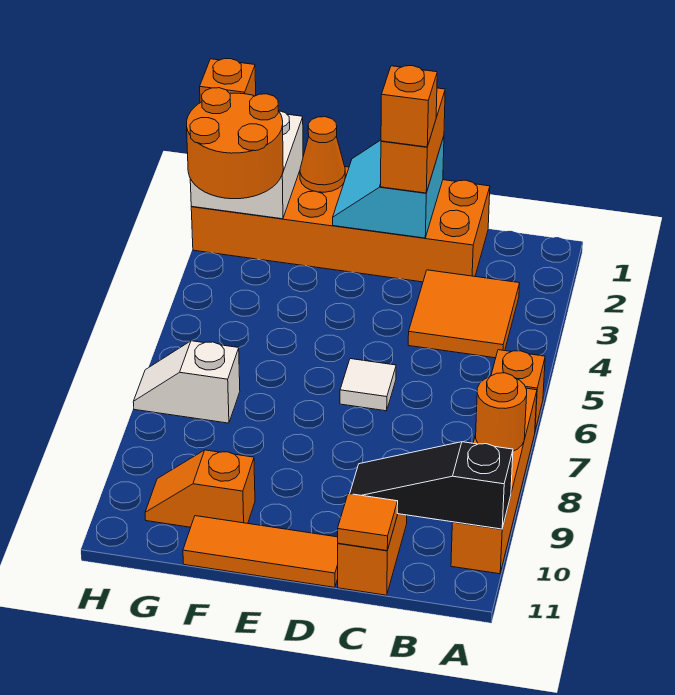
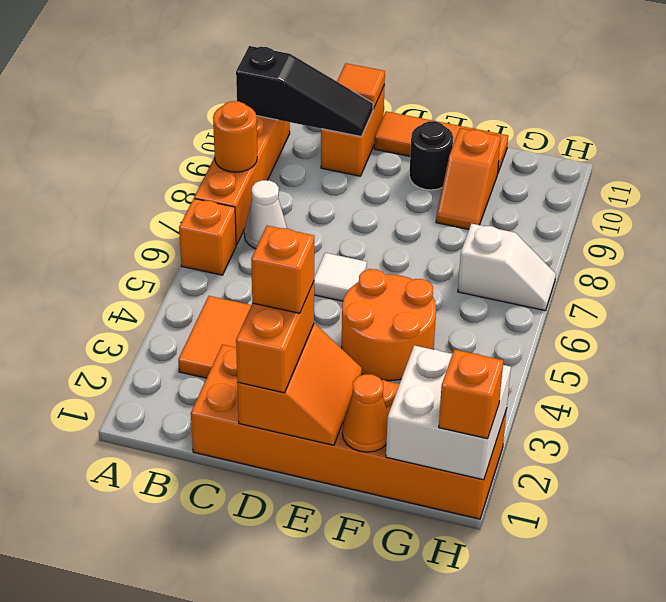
none -> white 1x1 cone [244,180,287,249]
cyan 2x2 slope [333,136,444,238] -> orange 2x2 slope [238,324,362,445]
none -> black 1x1 round brick [409,121,453,190]
orange 1x2 slope [145,450,255,527] -> orange 1x2 slope turned to [436,128,501,229]
orange 2x2 round brick [187,88,283,199] -> orange 2x2 round brick moved to [342,269,436,381]

